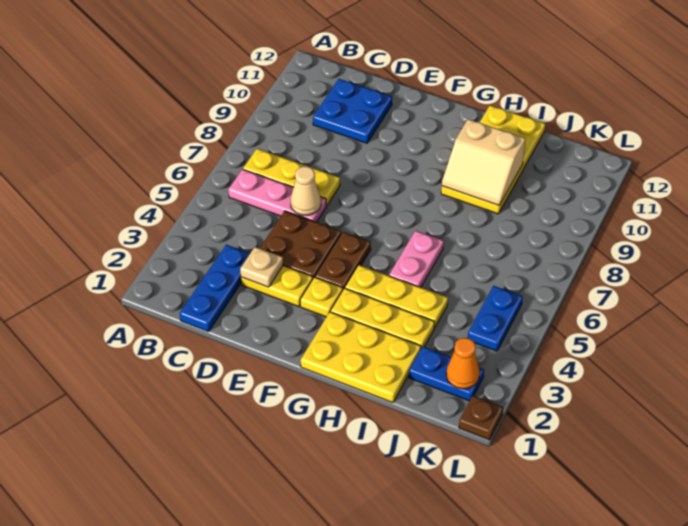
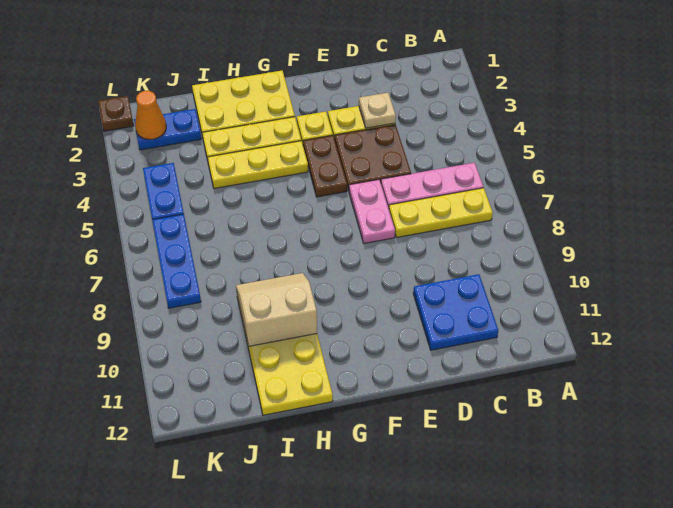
blue 1x3 plate [180,245,250,332] -> blue 1x3 plate moved to [152,214,201,308]
tan 1x1 cone [291,166,321,215] -> none
pink 1x2 plate [389,231,444,287] -> pink 1x2 plate moved to [349,180,395,243]

